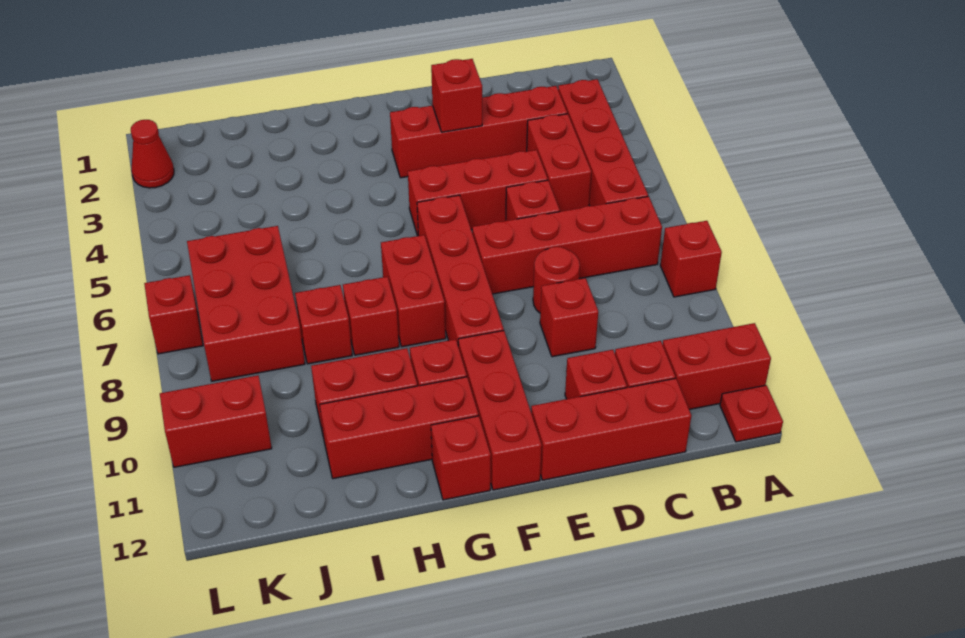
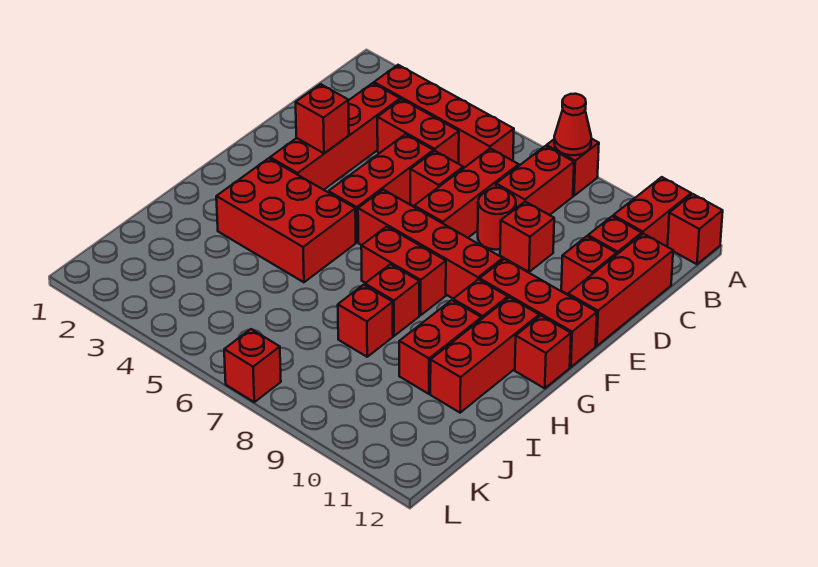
red 1x1 plate [720,385,783,442] -> red 1x1 brick [667,194,723,264]
red 1x4 brick [472,196,662,294] -> red 1x3 brick [414,148,519,238]
red 2x3 brick [187,226,305,381] -> red 2x3 brick moved to [216,158,356,282]
red 1x2 brick [160,375,272,467] -> red 1x2 brick moved to [496,146,574,215]
red 1x1 cone [131,120,174,188] -> red 1x1 cone moved to [554,94,592,155]

